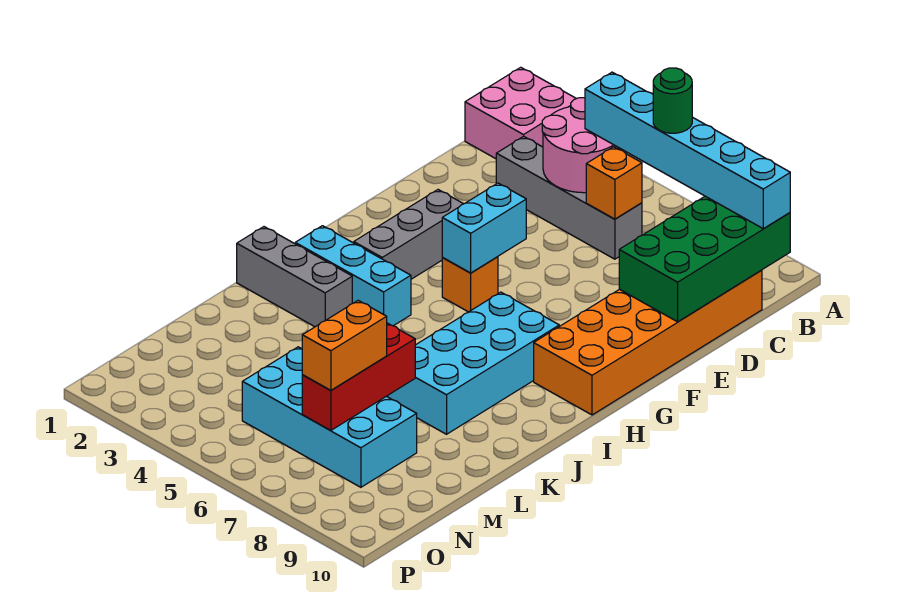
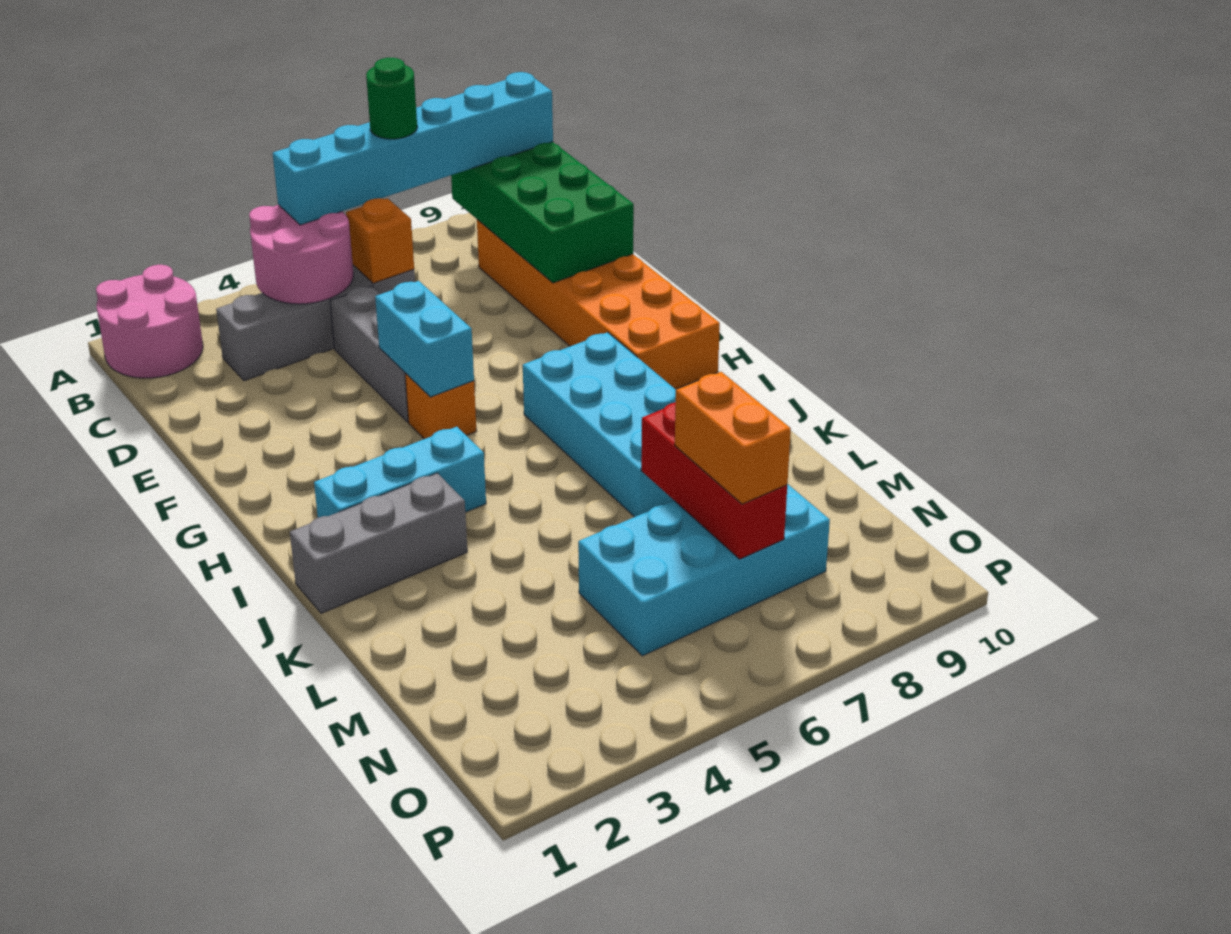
pink 2x2 brick [465,67,576,159] -> pink 2x2 round brick [96,265,203,378]
grey 1x3 brick [354,190,463,279] -> grey 1x3 brick moved to [330,286,409,422]

